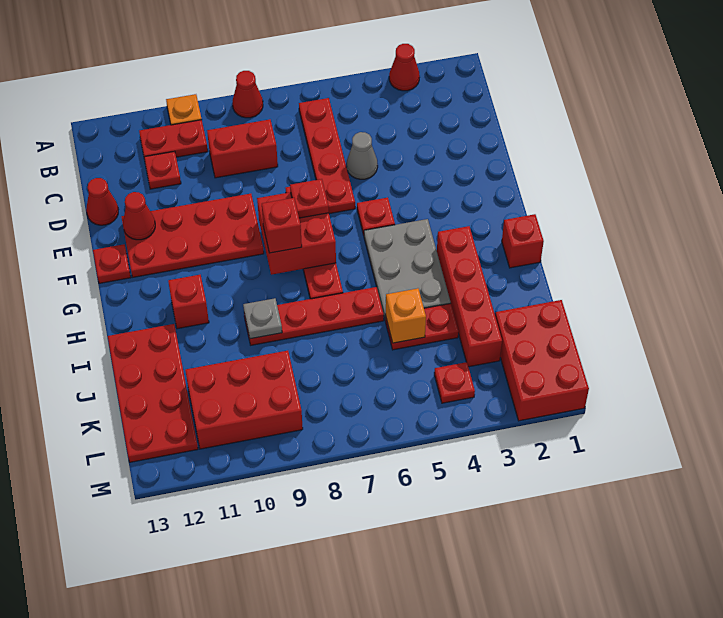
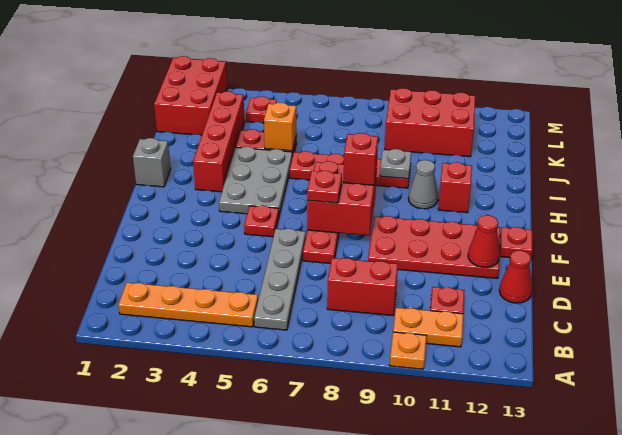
red 1x1 cone [389,44,420,91] -> none
red 1x1 cone [233,71,263,118] -> none
none -> orange 1x4 plate [118,283,258,327]
red 1x4 plate [299,98,355,214] -> grey 1x4 plate [254,228,306,330]
red 1x2 plate [139,120,208,157] -> orange 1x2 plate [393,308,463,347]
grey 1x1 cone [347,132,378,179] -> grey 1x1 cone moved to [408,160,438,209]
red 1x1 brick [502,214,544,268] -> grey 1x1 brick [133,138,171,187]
red 2x4 plate [108,324,198,462] -> none

